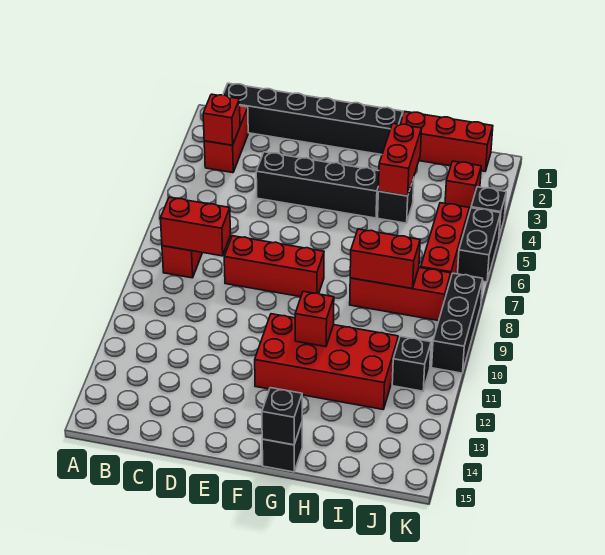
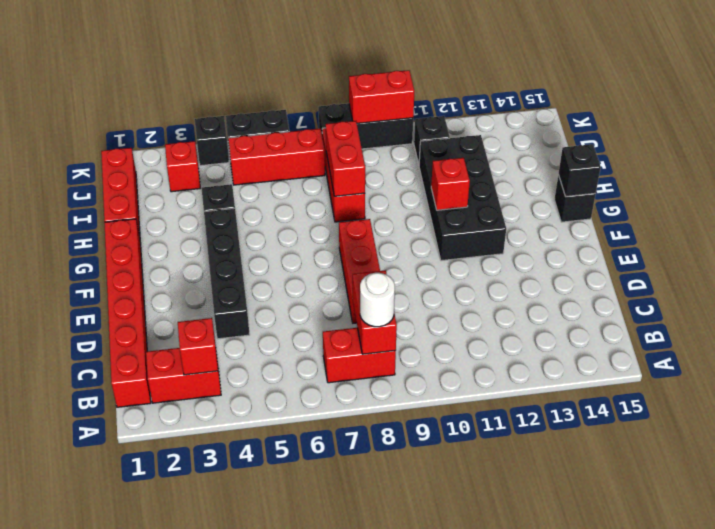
black 1x6 brick [223,83,403,155] -> red 1x6 brick [104,219,151,407]
none -> white 1x1 round brick [360,273,395,327]
red 2x4 brick [255,314,398,409] -> black 2x4 brick [419,135,506,261]
red 1x2 brick [378,124,422,196] -> red 1x2 brick moved to [349,70,414,123]

